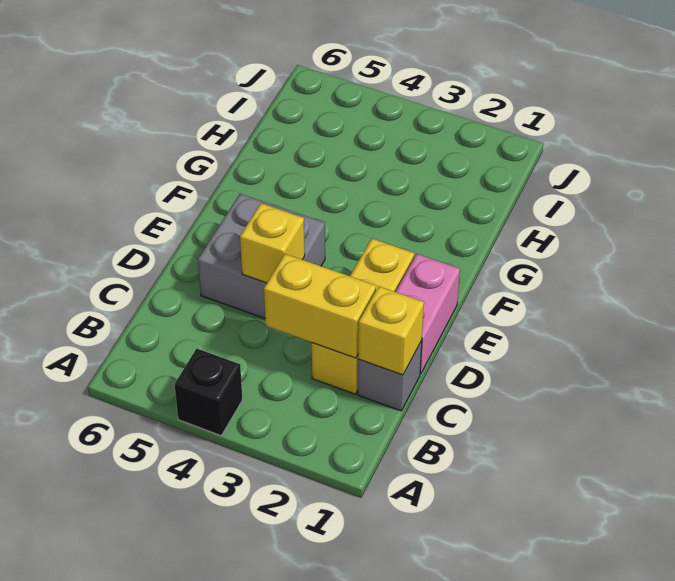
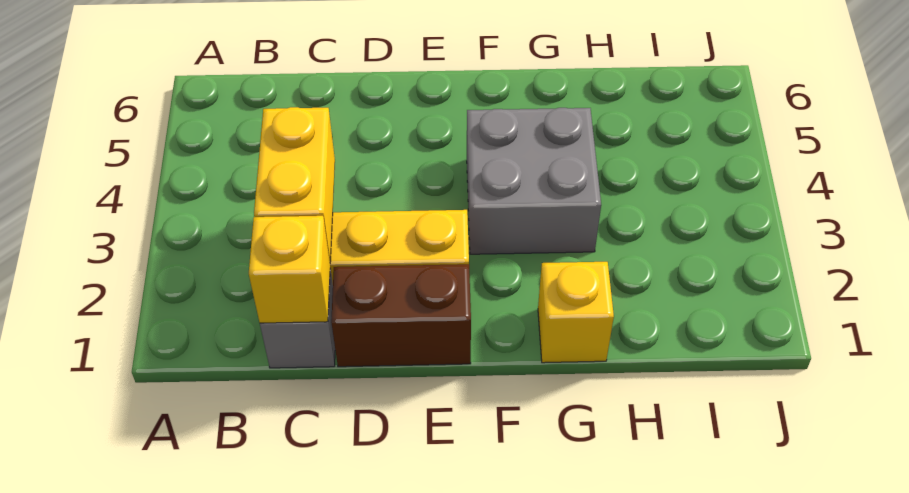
black 1x1 brick [175,349,242,436] -> none
pink 1x2 brick [396,254,460,374] -> brown 1x2 brick [331,264,471,367]
grey 2x2 brick [198,194,325,318] -> grey 2x2 brick moved to [467,108,601,254]
yellow 1x1 brick [240,203,305,283] -> yellow 1x1 brick moved to [538,262,614,363]

